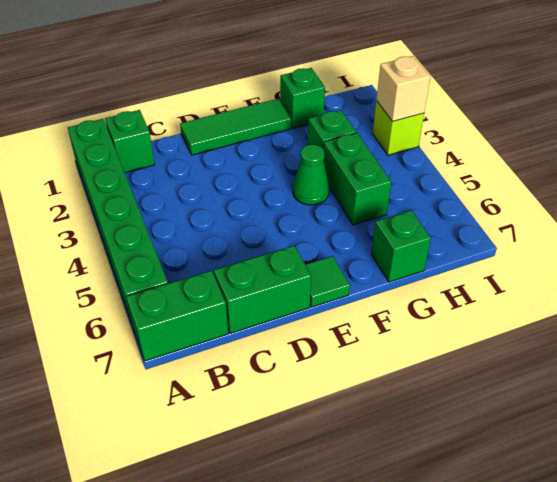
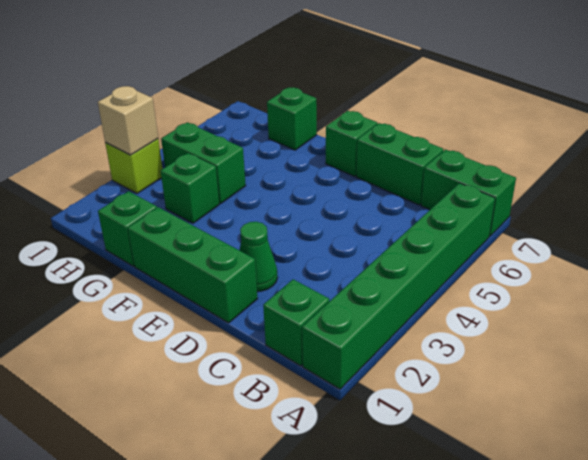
green 1x3 tile [180,99,291,155] -> green 1x3 brick [128,207,258,323]
green 1x1 tile [305,256,350,307] -> green 1x1 brick [326,111,377,176]
green 1x1 cone [293,144,329,205] -> green 1x1 cone moved to [239,222,278,292]
green 1x2 brick [323,133,391,225] -> green 1x2 brick turned to [161,122,246,203]

